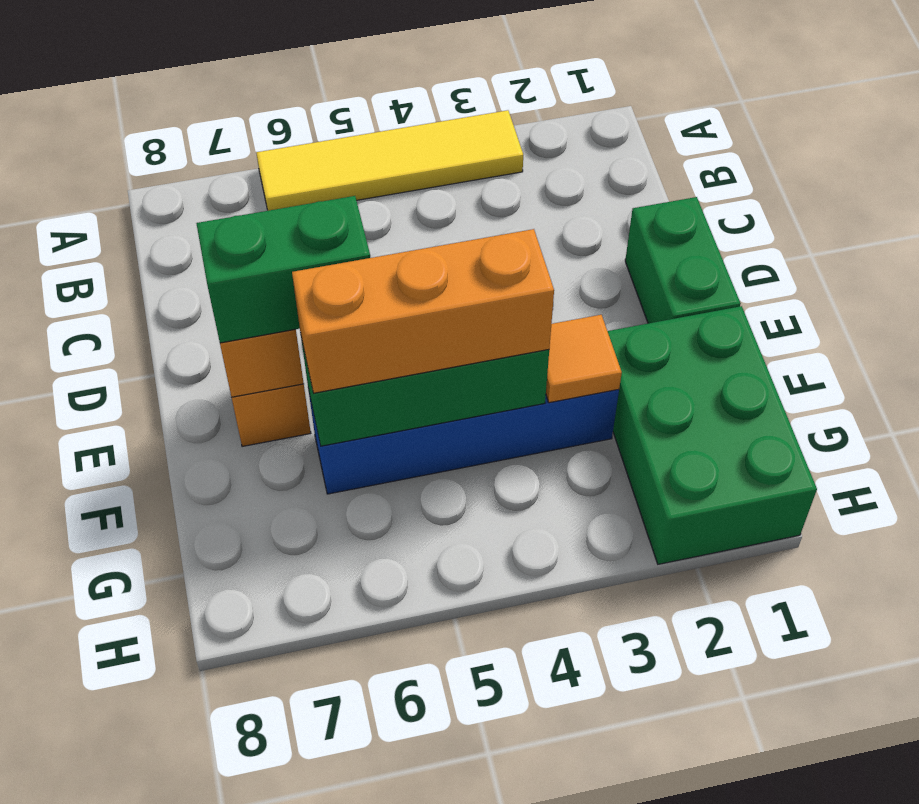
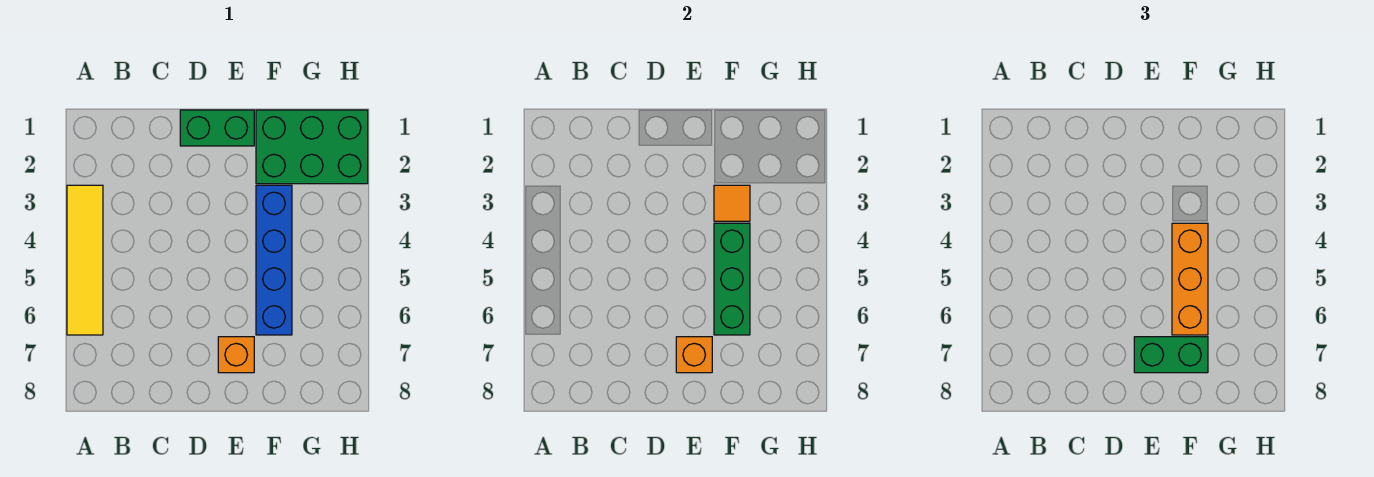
green 1x2 brick [196,196,370,343] -> green 1x2 brick turned to [1134,337,1208,373]

